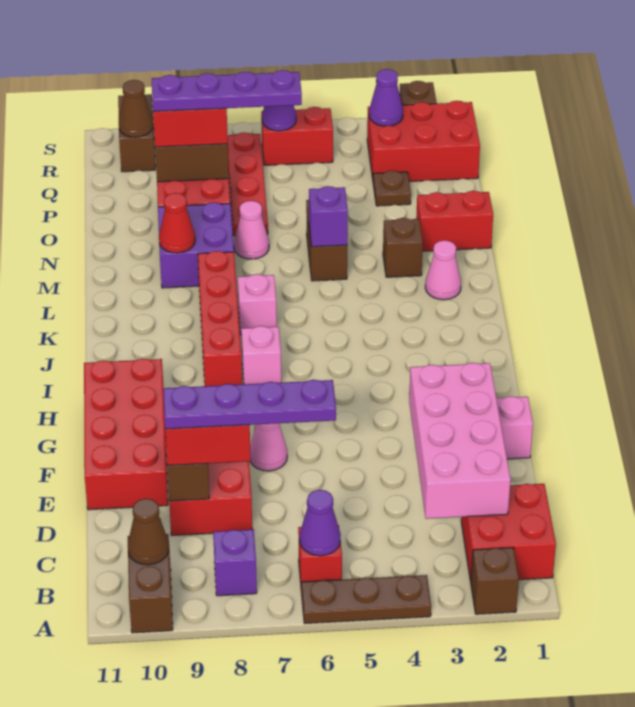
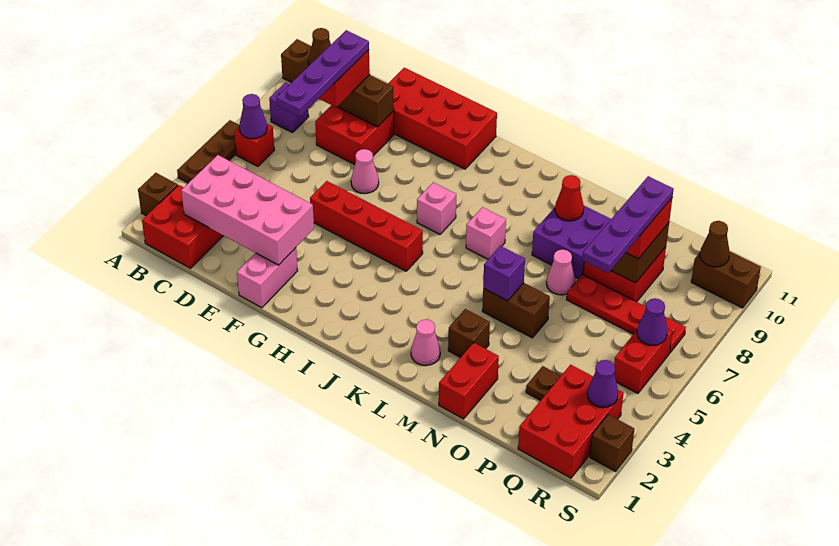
red 1x4 brick [198,251,242,386] -> red 1x4 brick moved to [310,181,423,271]

